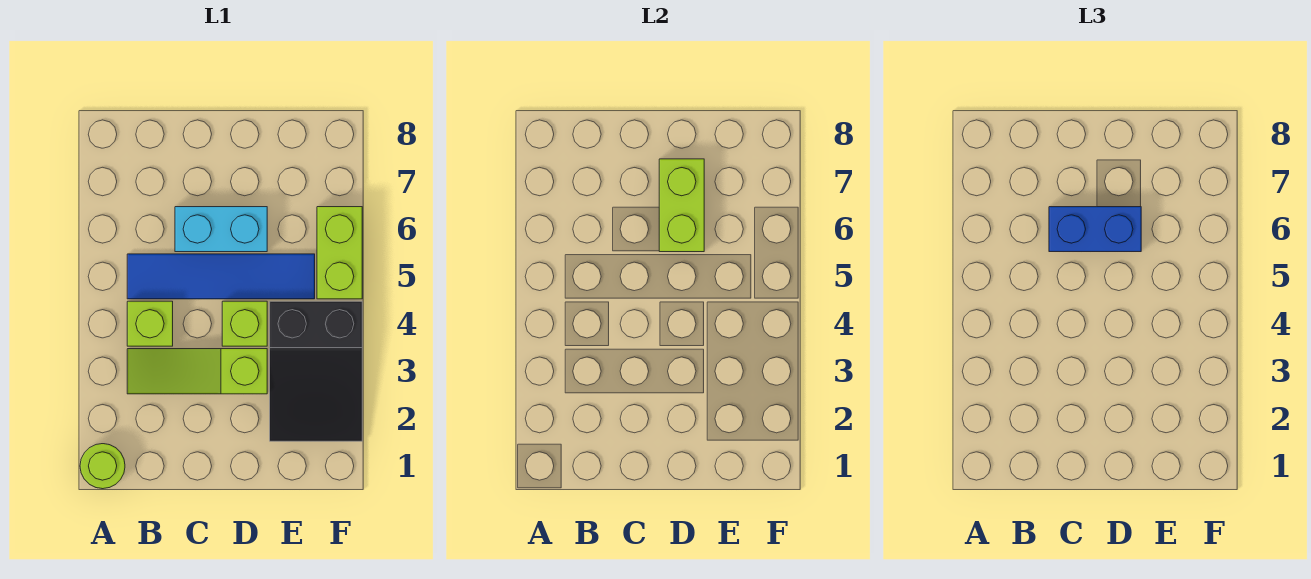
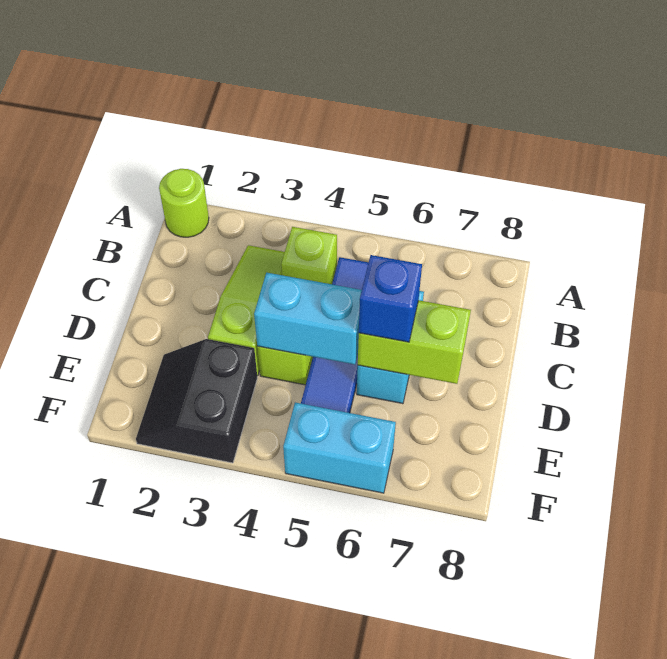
blue 1x2 brick [1049,207,1141,252] -> blue 1x1 brick [359,255,422,342]
none -> cyan 1x2 brick [254,273,362,364]
black 2x3 slope [270,301,362,441] -> black 2x2 slope [136,339,257,463]
lime 1x2 brick [317,207,362,299] -> cyan 1x2 brick [283,402,396,493]

